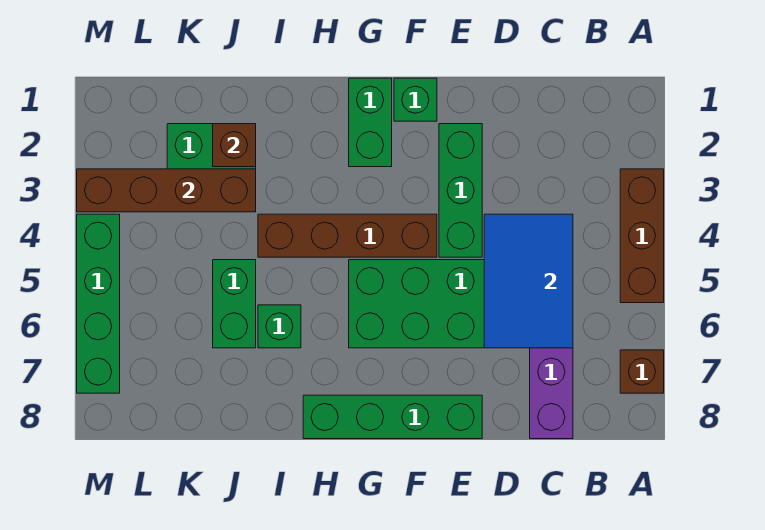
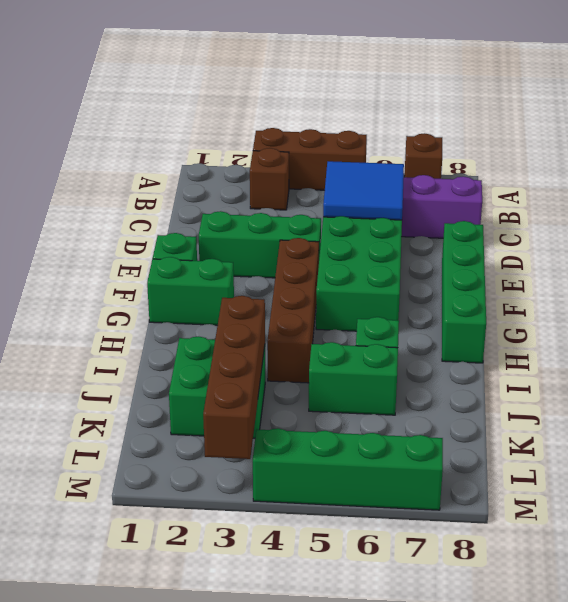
blue 2x3 tile [484,214,573,348] -> blue 2x2 tile [323,161,404,220]
brown 1x1 brick [213,124,256,167] -> brown 1x1 brick moved to [250,148,289,210]

